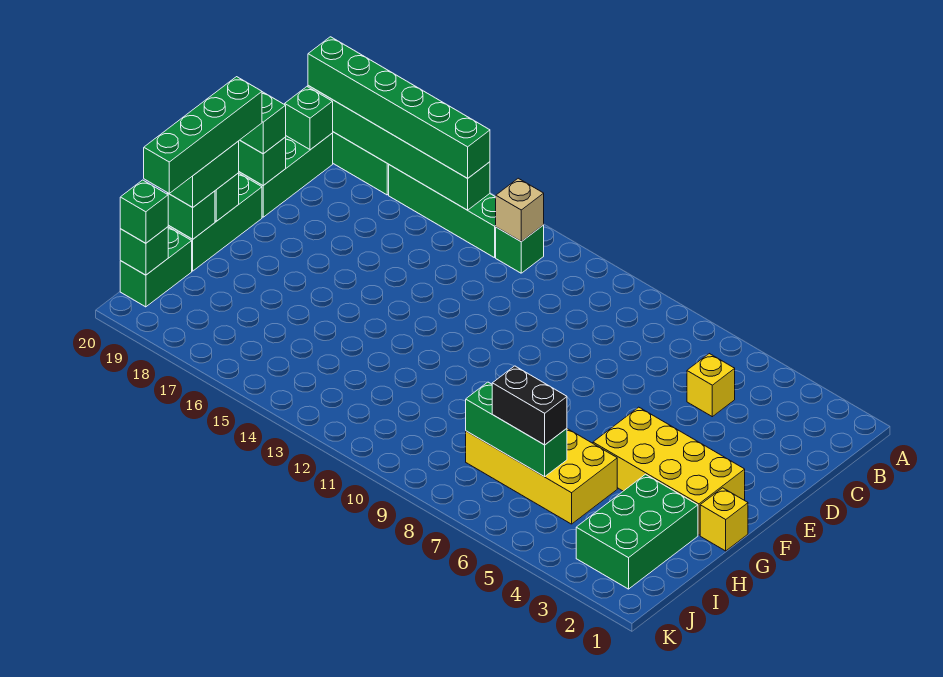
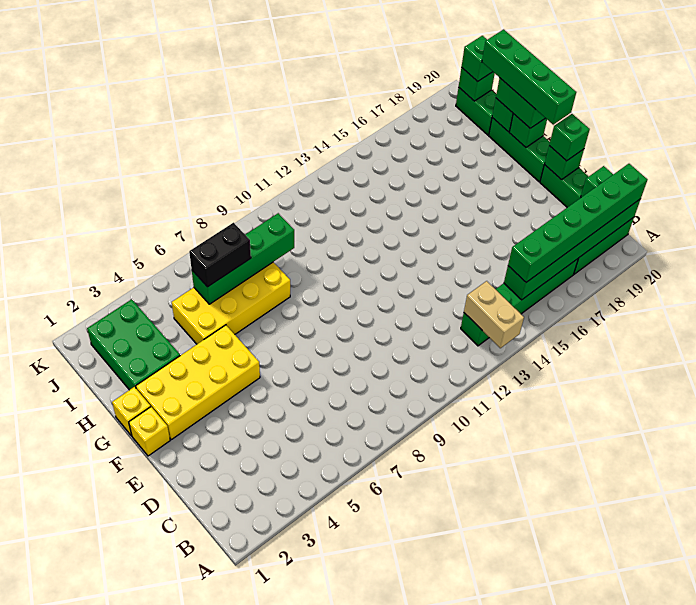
tan 1x1 brick [496,178,544,242] -> tan 1x2 brick [464,281,524,348]
yellow 1x1 brick [687,354,735,417] -> yellow 1x1 brick moved to [129,407,170,456]
green 1x3 brick [466,382,567,477] -> green 1x4 brick [192,213,294,304]

